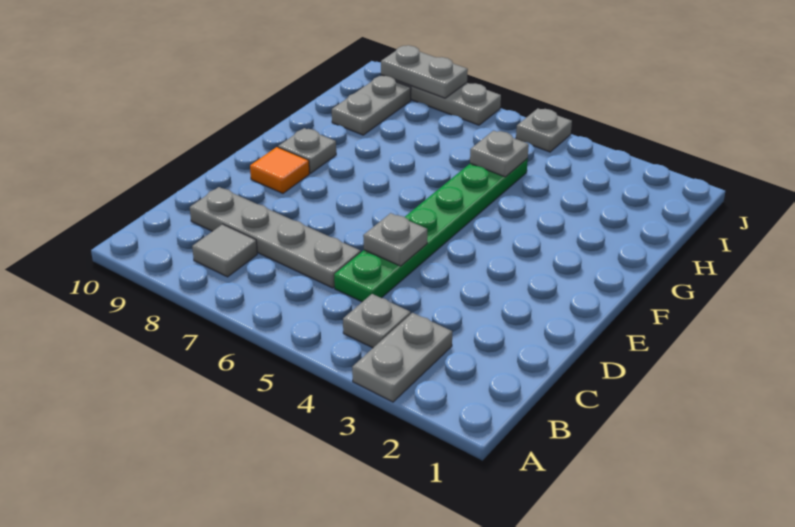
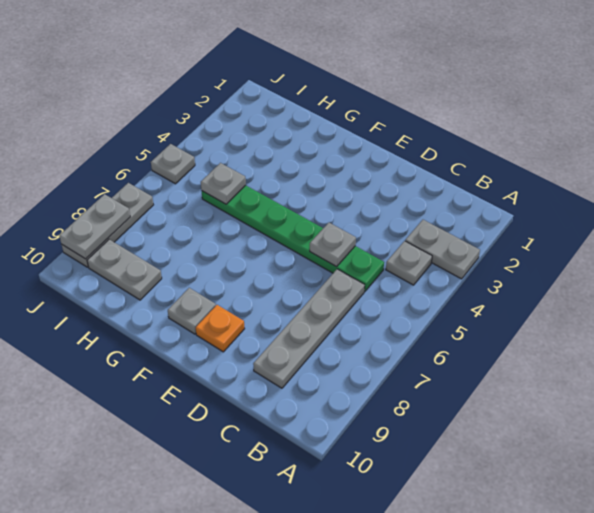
grey 1x1 tile [192,224,257,277] -> none
orange 1x1 tile [250,147,310,193] -> orange 1x1 plate [196,305,245,352]

